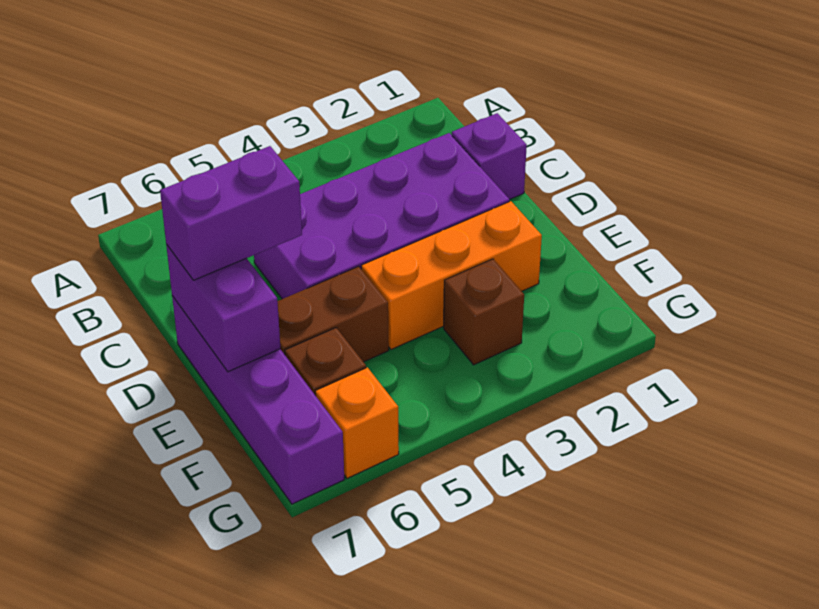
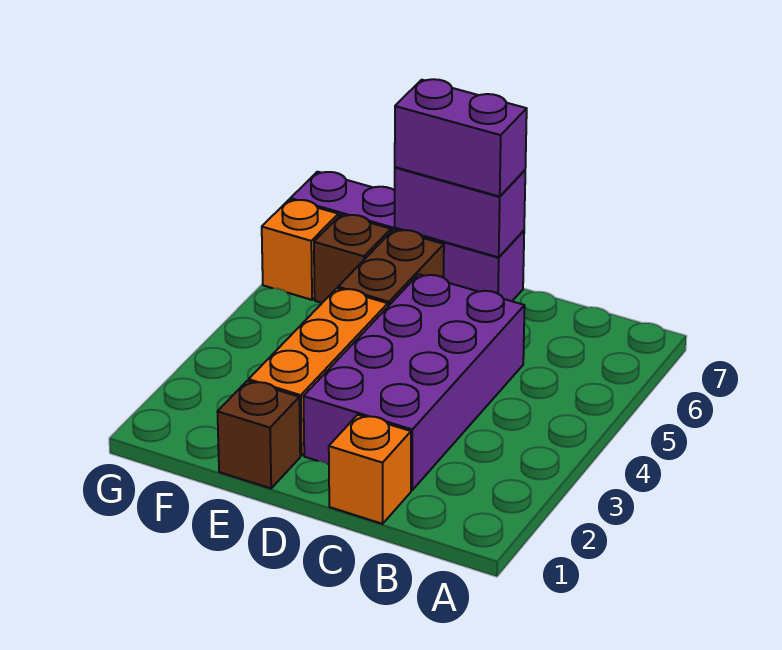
purple 1x1 brick [452,113,527,199] -> orange 1x1 brick [329,415,411,524]
purple 1x2 brick [160,146,302,280] -> purple 1x2 brick turned to [395,79,527,196]
brown 1x1 brick [444,259,524,365] -> brown 1x1 brick moved to [217,381,300,488]

